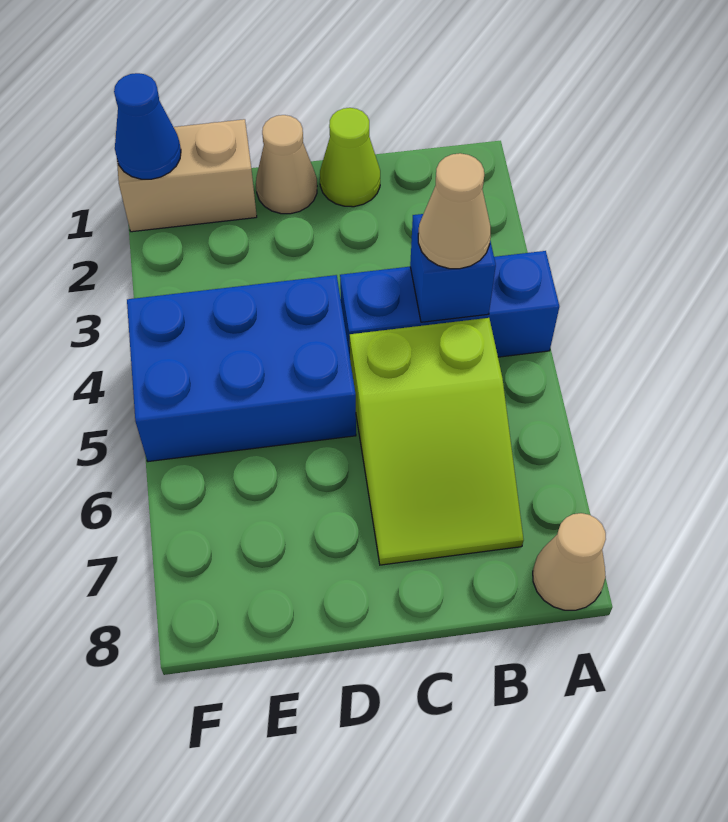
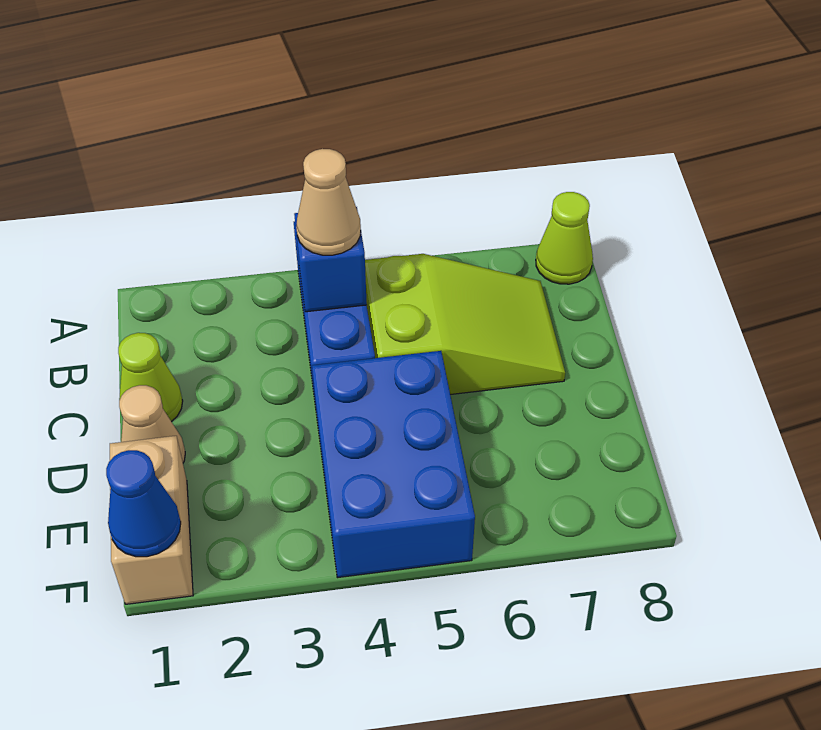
tan 1x1 cone [533,513,606,610] -> lime 1x1 cone [536,192,593,284]

